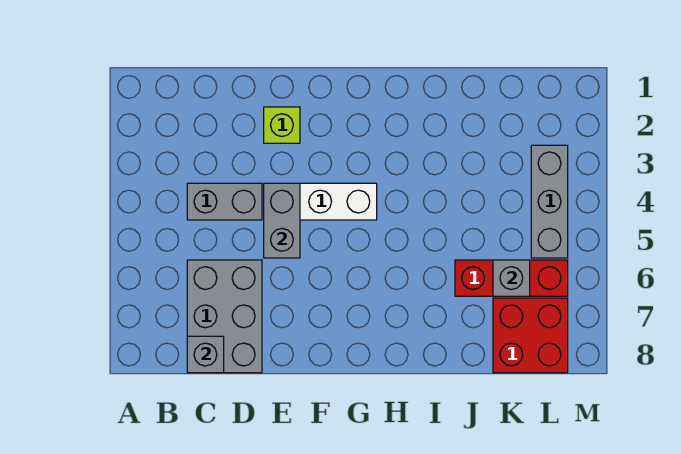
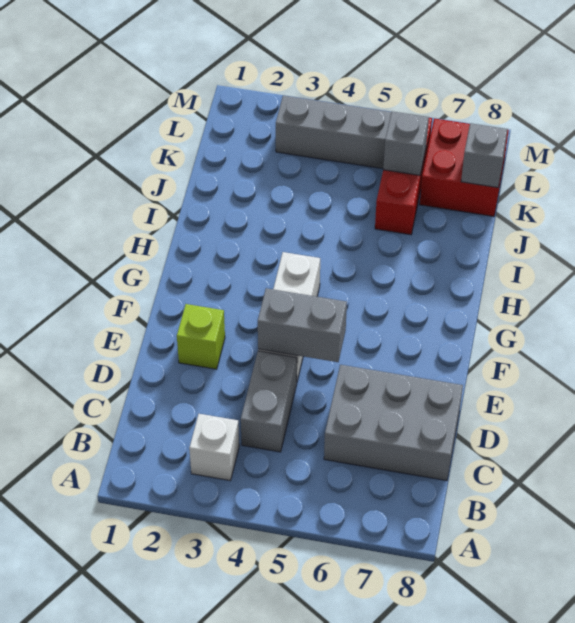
none -> white 1x1 brick [189,414,239,481]
grey 1x1 brick [187,336,224,373] -> grey 1x1 brick moved to [461,123,508,188]

